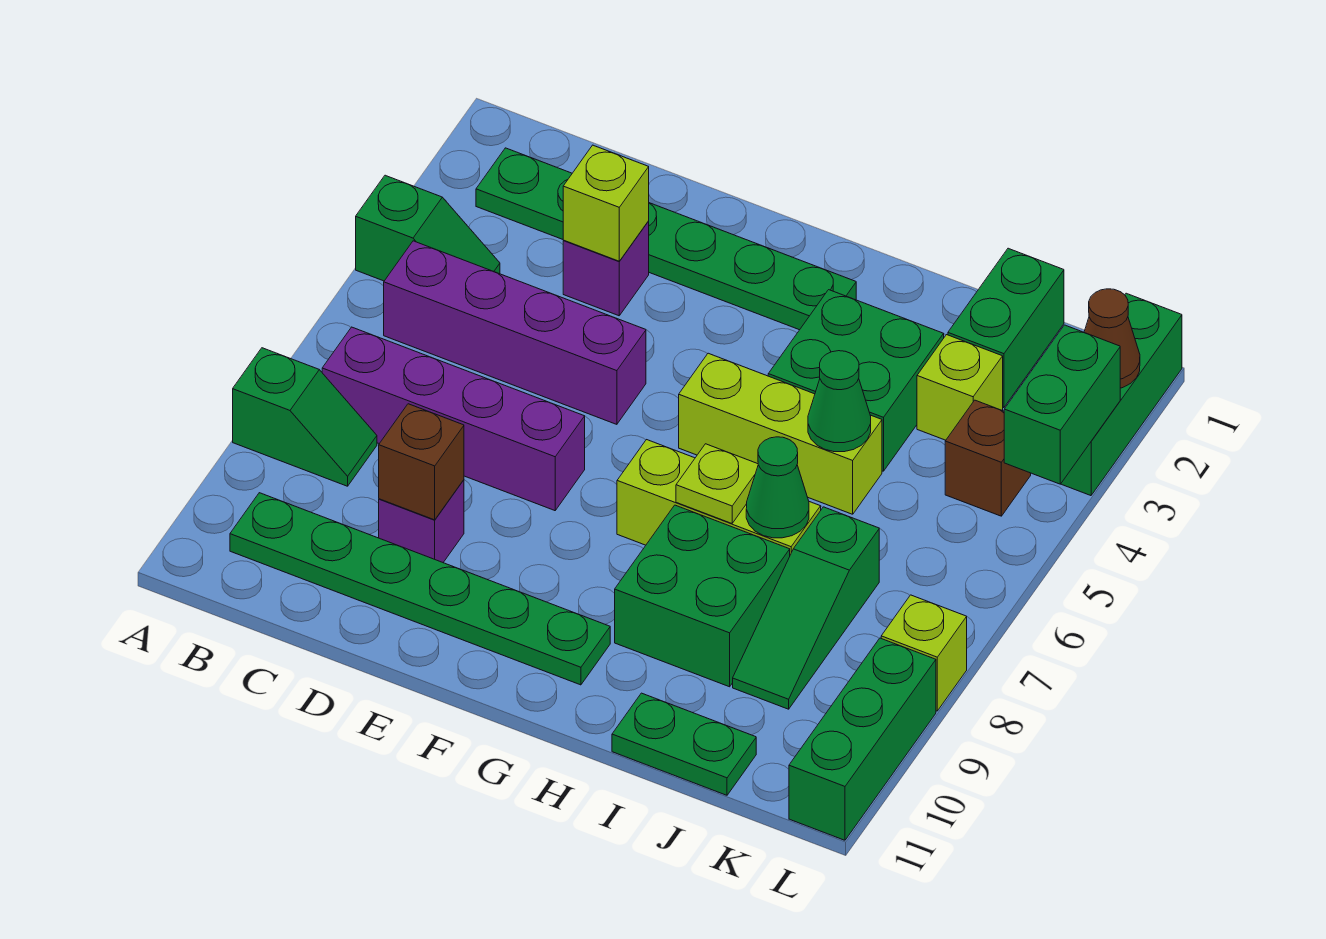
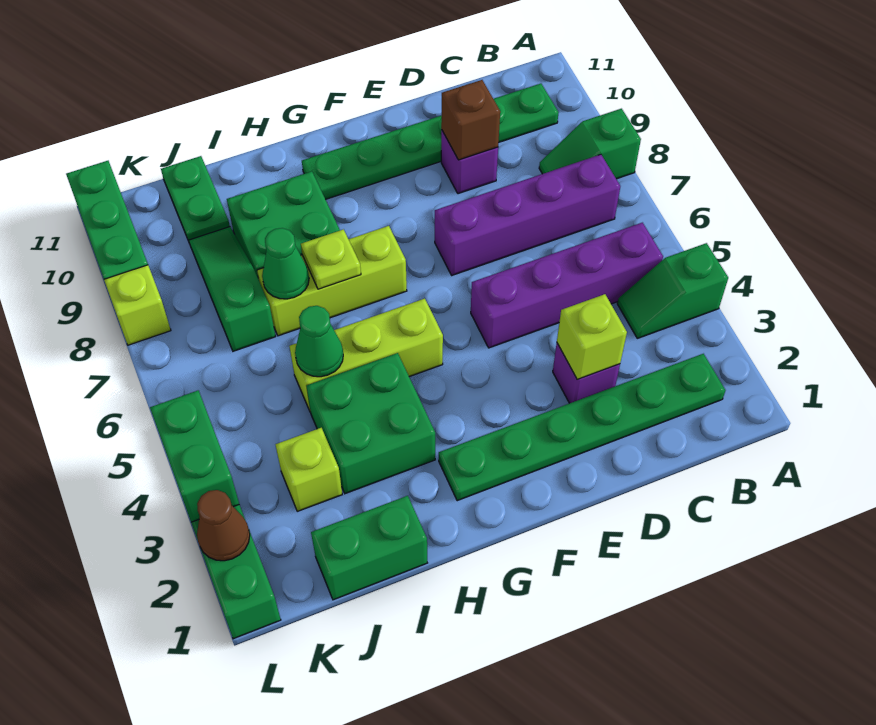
green 1x2 plate [612,693,756,795] -> green 1x2 plate turned to [161,156,230,241]
green 1x2 brick [948,248,1064,408] -> green 1x2 brick turned to [311,496,427,600]
brown 1x1 brick [945,400,1031,516] -> none

